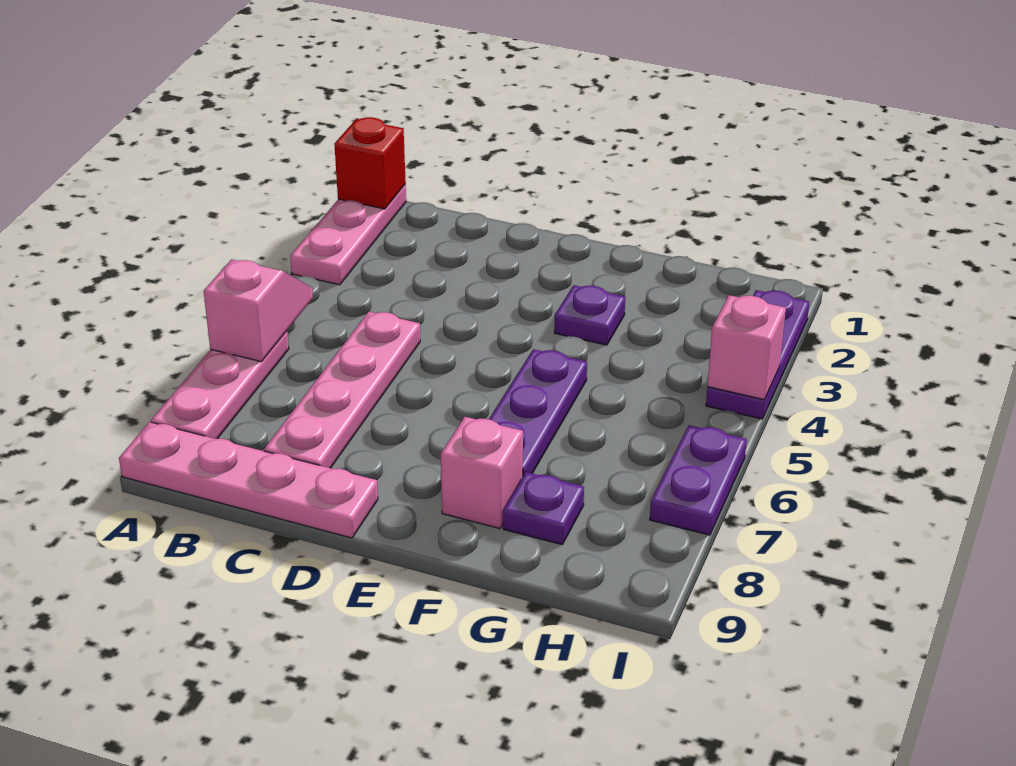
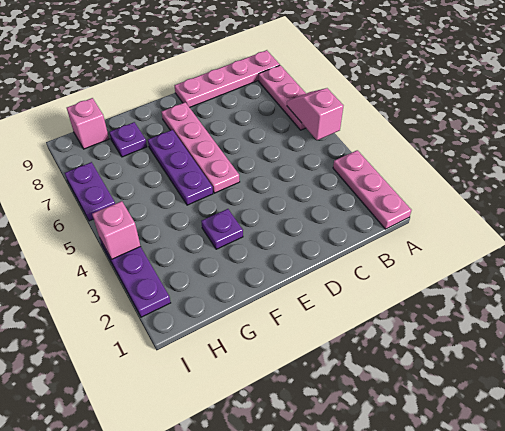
red 1x1 brick [334,117,406,209] -> none
pink 1x2 slope [204,259,313,362] -> pink 1x2 slope turned to [287,88,343,140]
pink 1x4 plate [264,312,420,468] -> pink 1x4 plate moved to [162,102,240,193]
pink 1x1 brick [441,417,523,528] -> pink 1x1 brick moved to [67,98,109,149]

